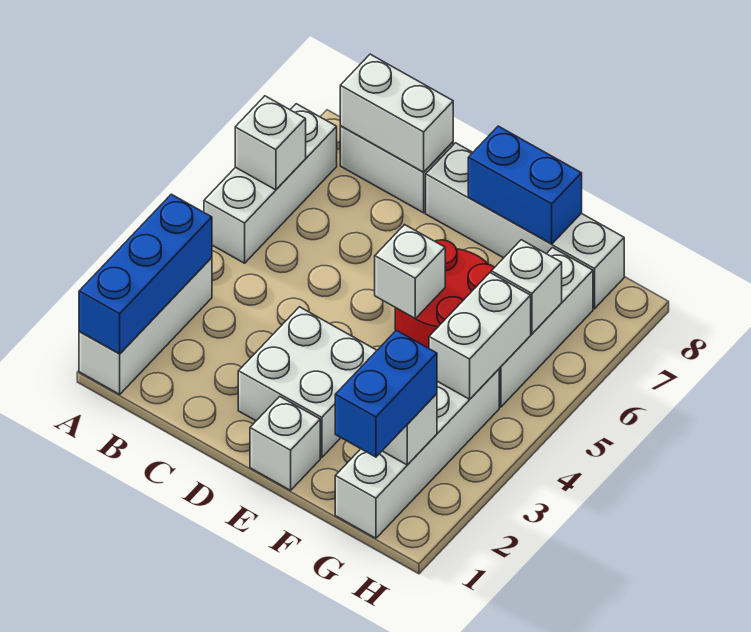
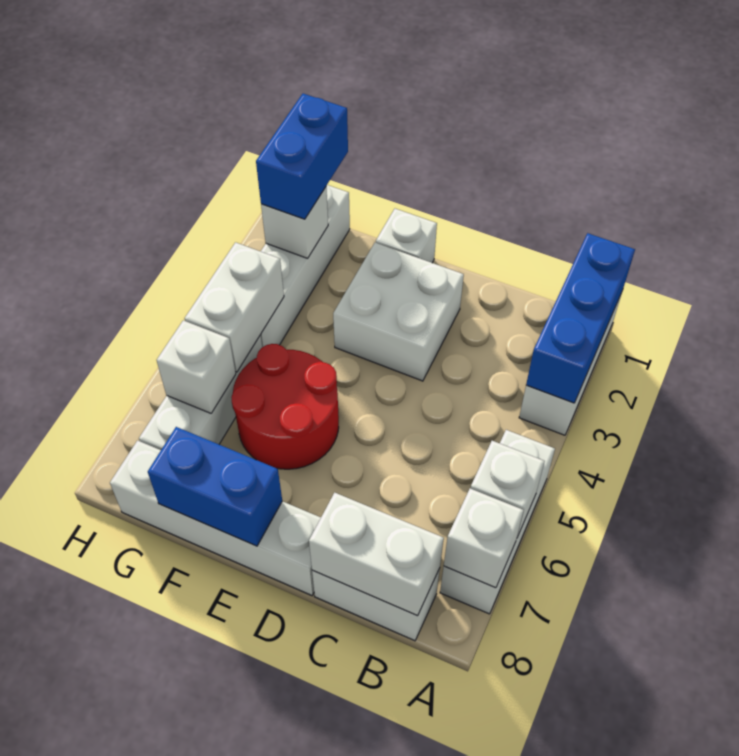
white 1x1 brick [375,225,445,318] -> white 1x1 brick moved to [444,489,524,588]

